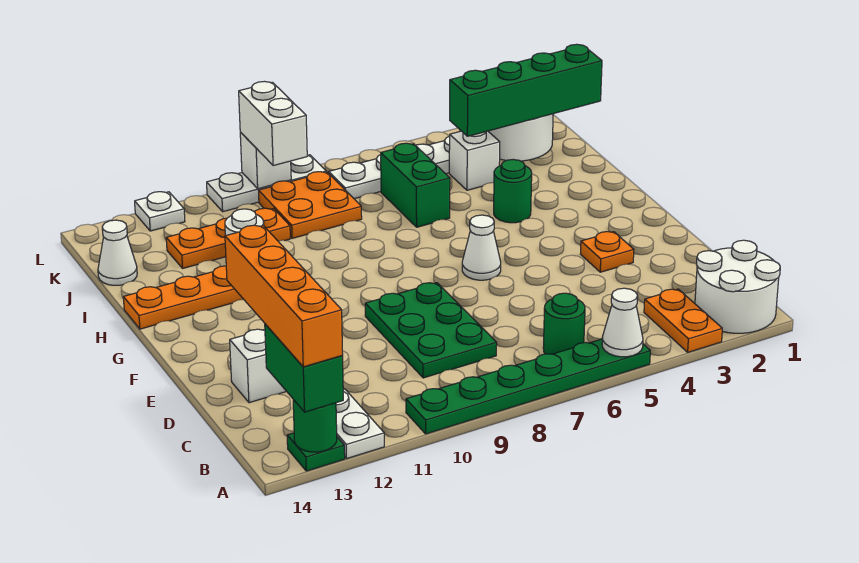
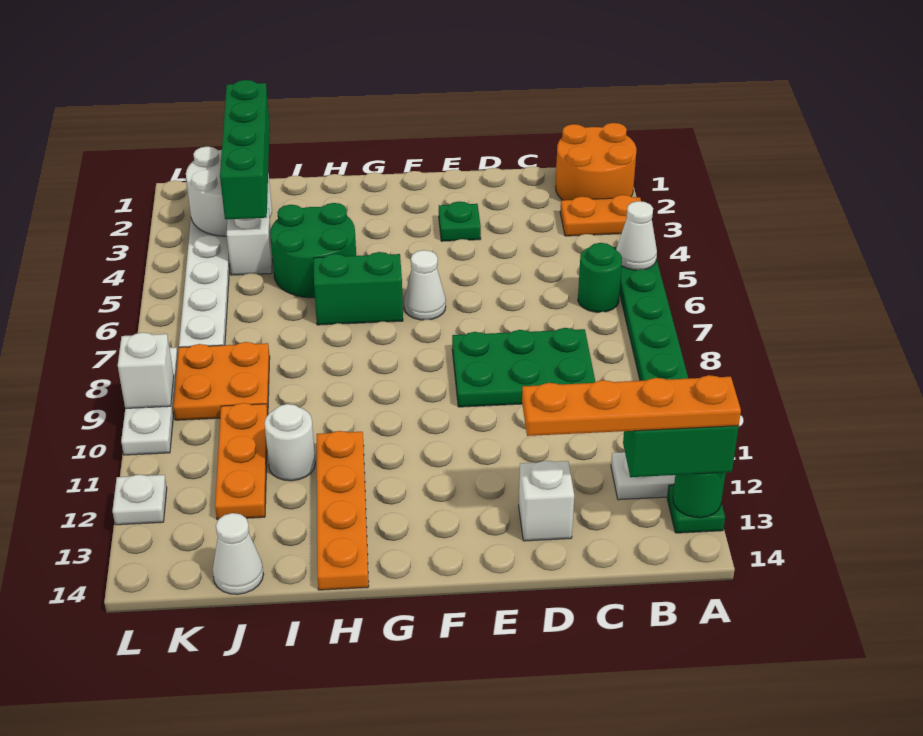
white 2x2 round brick [695,240,780,333] -> orange 2x2 round brick [556,123,636,200]
orange 1x4 brick [225,225,343,367] -> orange 1x4 plate [522,375,741,436]
orange 1x1 plate [581,232,634,272] -> green 1x1 plate [439,202,481,241]
green 1x1 round brick [494,160,532,223] -> green 2x2 round brick [270,203,356,298]
green 1x2 brick [381,143,450,227] -> green 1x2 brick moved to [314,252,403,325]
white 1x2 brick [239,81,307,166] -> none

